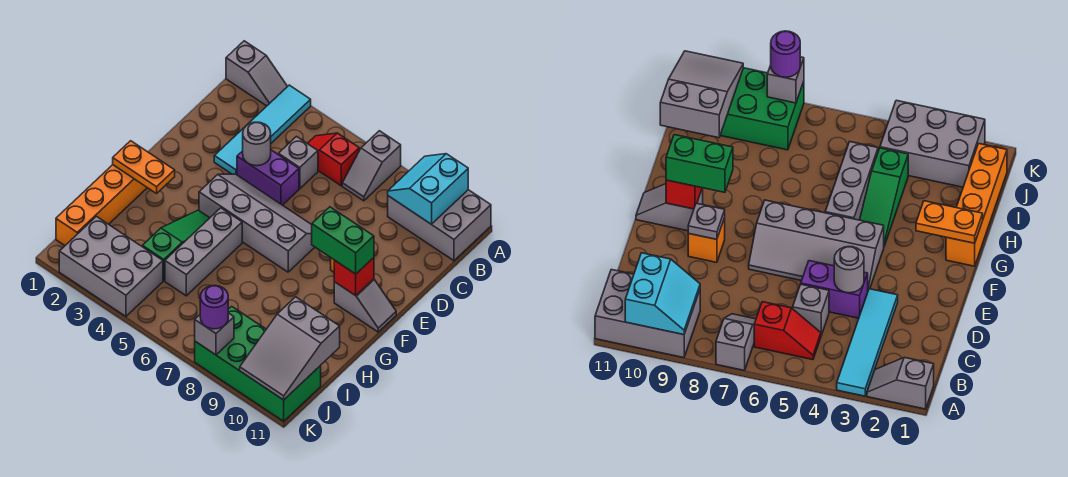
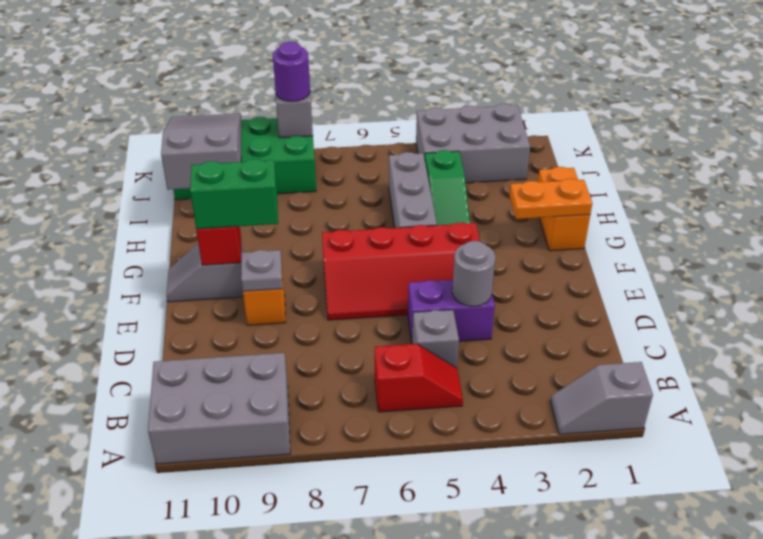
cyan 1x4 tile [214,85,311,175] -> none
grey 1x2 slope [342,131,401,201] -> none
cyan 2x2 slope [388,154,468,224] -> none
grey 2x4 slope [199,174,315,272] -> red 2x4 slope [322,223,480,320]
orange 1x4 brick [56,165,147,245] -> orange 1x2 brick [538,167,590,251]

